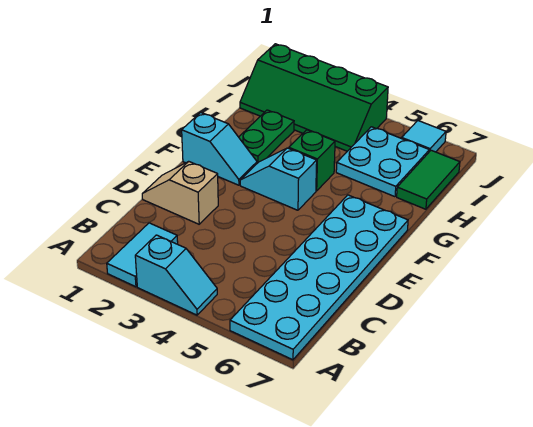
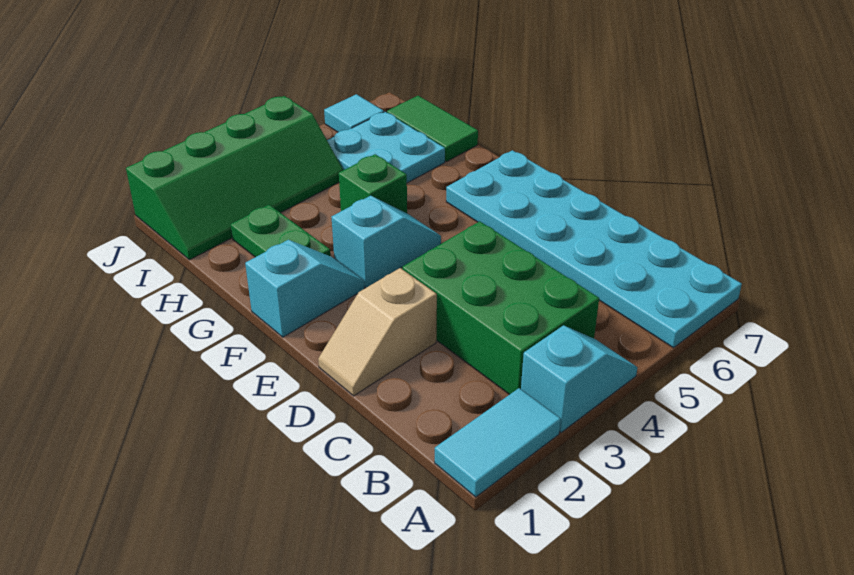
cyan 1x2 tile [107,223,178,287] -> cyan 1x2 tile turned to [435,388,561,497]
none -> green 2x3 brick [402,221,599,395]
cyan 1x2 slope [240,148,317,210] -> cyan 1x2 slope turned to [332,196,441,288]

